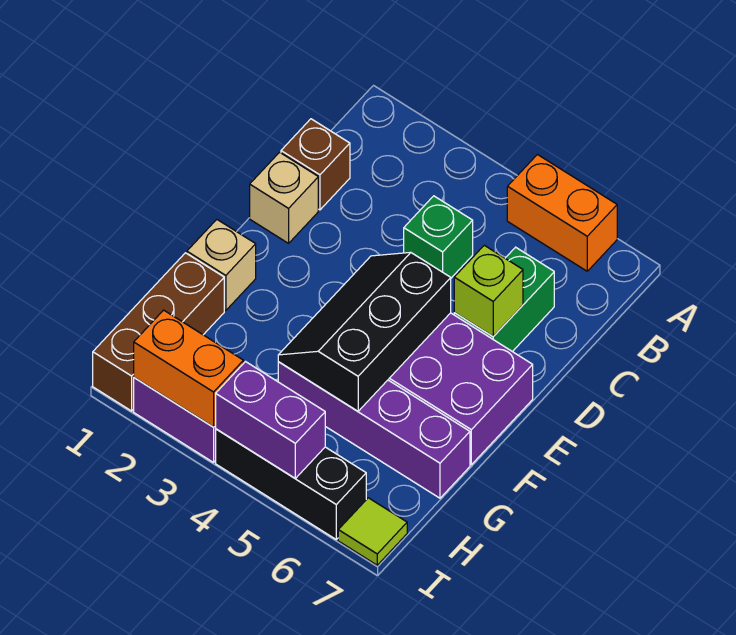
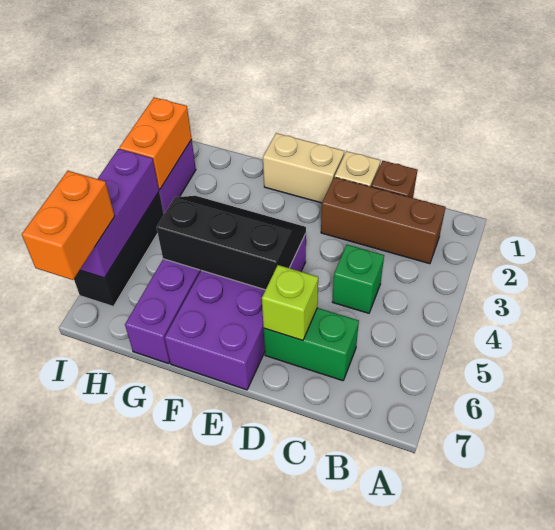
orange 1x2 brick [507,155,617,271] -> orange 1x2 brick moved to [22,171,115,280]
tan 1x1 brick [187,220,256,310] -> tan 1x2 brick [263,133,344,203]
brown 1x3 brick [93,253,224,411] -> brown 1x3 brick moved to [321,177,446,264]
purple 1x2 brick [215,362,325,478] -> purple 1x3 brick [80,149,159,278]
lime 1x1 tile [338,498,407,565] -> none

